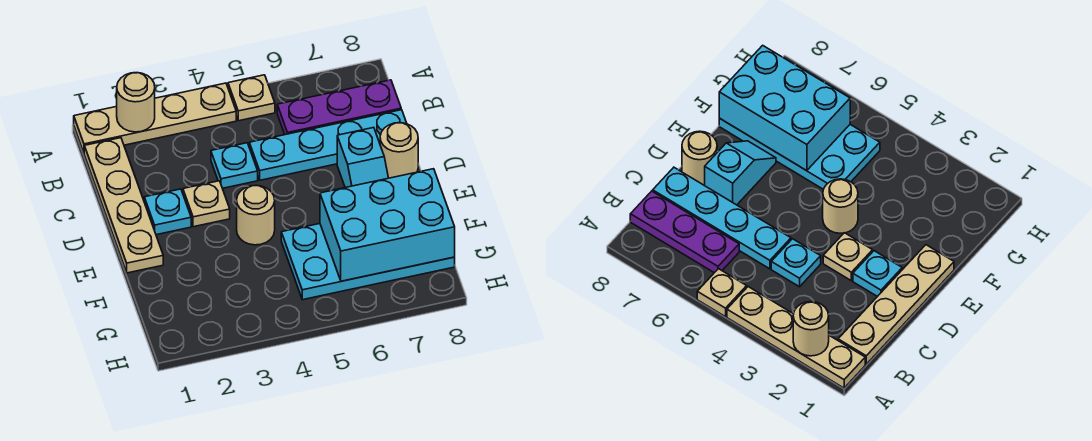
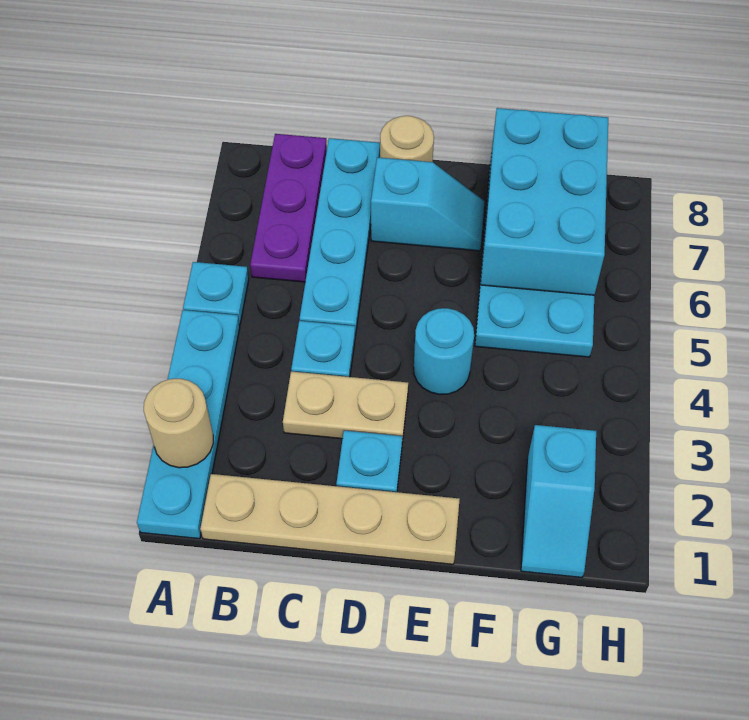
tan 1x4 plate [74,83,236,153] -> cyan 1x4 plate [137,310,240,539]
tan 1x1 plate [228,75,275,121] -> cyan 1x1 plate [183,262,249,325]
tan 1x1 plate [183,181,230,227] -> tan 1x2 plate [283,371,408,442]
tan 1x1 round brick [237,185,275,245] -> cyan 1x1 round brick [414,308,474,395]
none -> cyan 1x2 slope [521,425,596,577]

